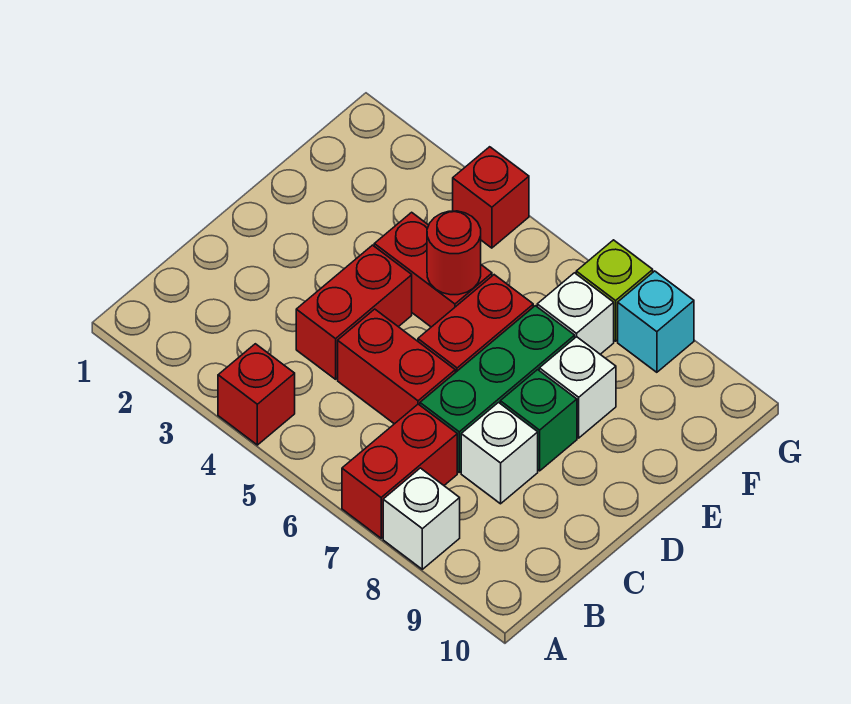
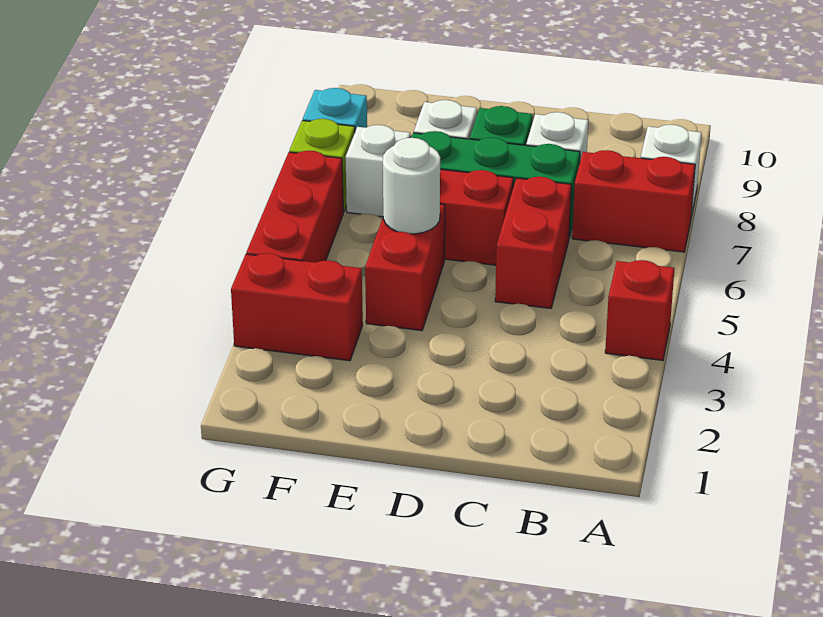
red 1x2 brick [296,245,412,379] -> red 1x2 brick moved to [231,253,363,361]
red 1x1 round brick [427,211,481,295] -> white 1x1 round brick [383,138,440,234]
red 1x1 brick [453,147,529,248] -> red 1x3 brick [246,151,343,263]

